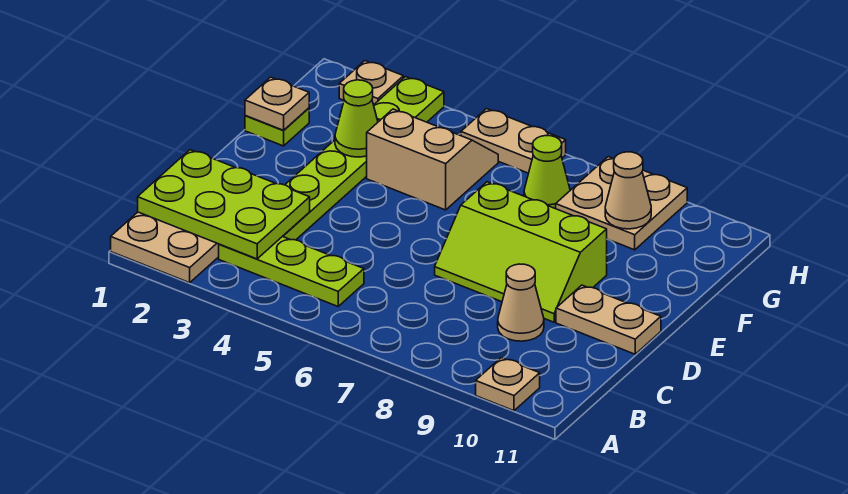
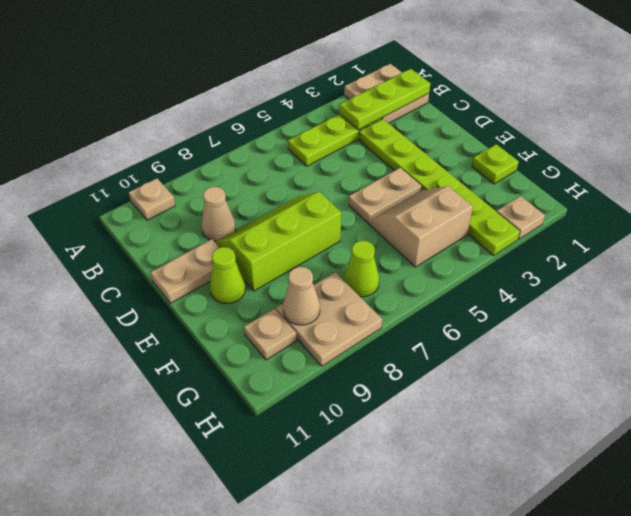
lime 2x3 plate [138,150,310,259] -> lime 1x3 plate [339,69,430,130]
tan 1x1 plate [245,77,309,130] -> tan 1x1 plate moved to [244,309,296,360]
lime 1x1 cone [335,80,378,157] -> lime 1x1 cone moved to [210,247,246,303]
tan 2x2 slope [367,109,498,210] -> tan 2x2 slope turned to [370,186,473,267]
tan 1x2 plate [461,109,566,173] -> tan 1x2 plate moved to [349,168,421,224]

